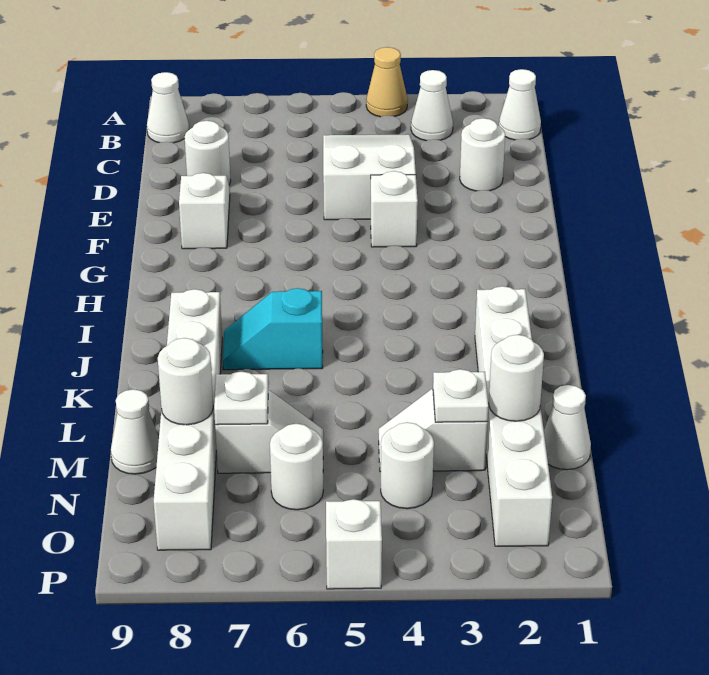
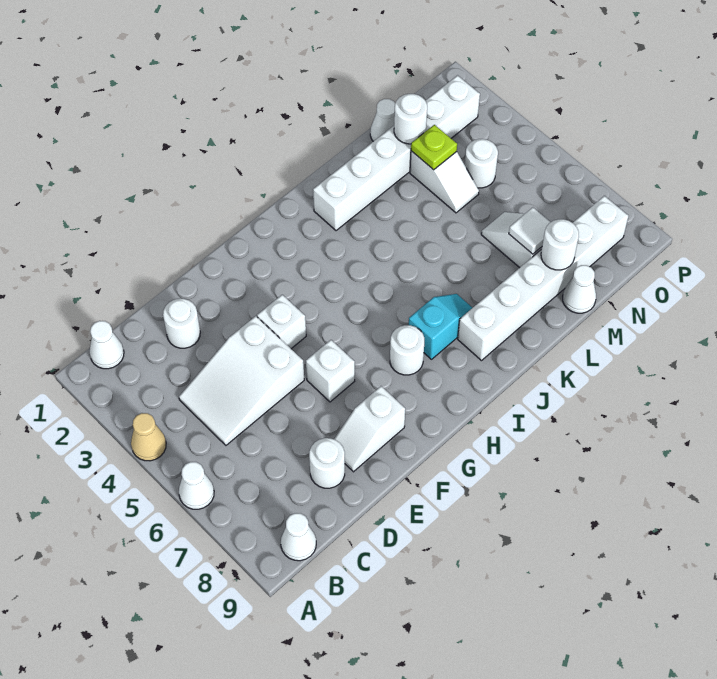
white 1x1 cone [411,70,453,141] -> white 1x1 cone moved to [179,462,214,509]
cyan 1x2 slope [223,288,323,370] -> cyan 1x2 slope turned to [409,294,472,359]
white 1x1 plate [433,369,489,422] -> lime 1x1 plate [411,125,457,170]
white 1x1 plate [214,372,268,425] -> white 1x1 tile [509,207,550,254]
white 1x1 round brick [270,424,323,510] -> white 1x1 round brick moved to [390,325,424,375]
white 1x1 brick [326,499,382,589] -> white 1x1 brick moved to [306,340,355,402]

